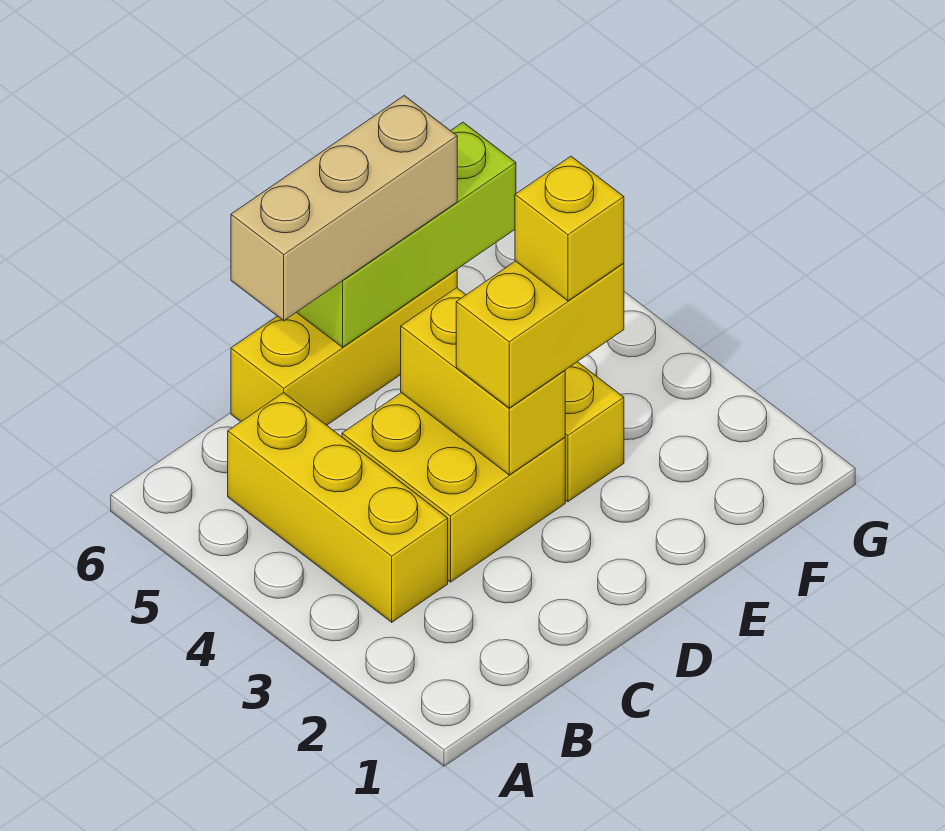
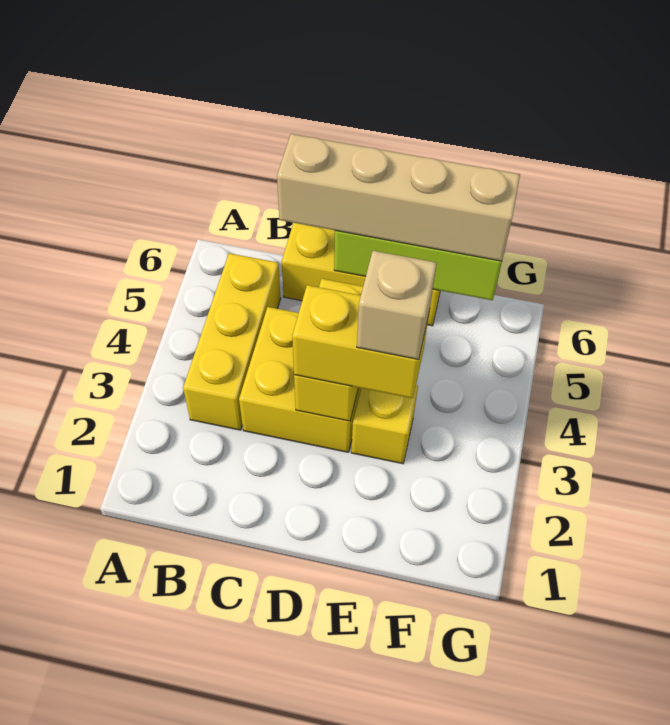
tan 1x3 brick [231,96,457,321] -> tan 1x4 brick [277,134,520,261]
yellow 1x1 brick [515,156,624,301] -> tan 1x1 brick [357,251,437,360]

